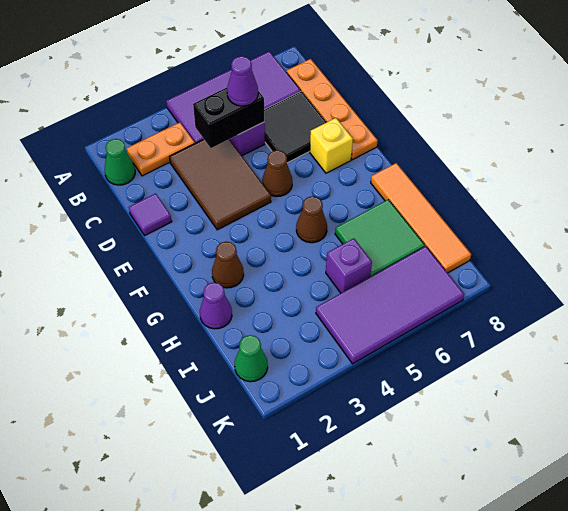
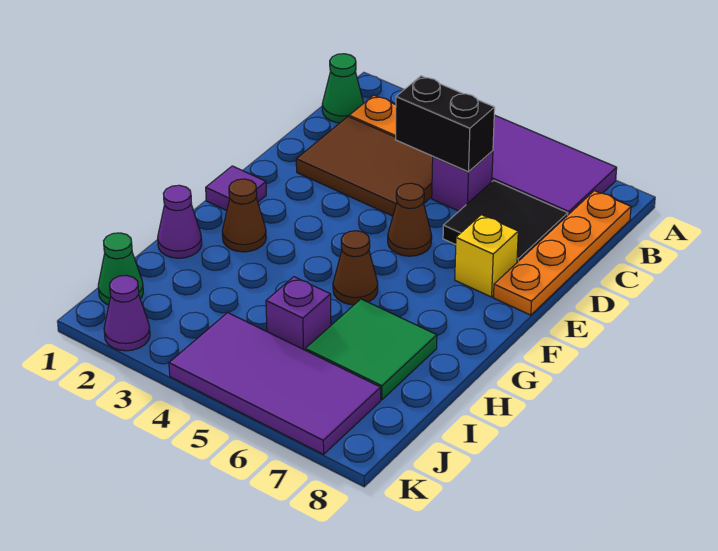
brown 2x3 tile [170,139,271,230] -> brown 2x3 tile turned to [296,117,433,216]
purple 1x1 cone [227,56,258,106] -> purple 1x1 cone moved to [104,275,150,351]
purple 1x1 tile [129,193,172,235] -> purple 1x1 tile moved to [206,166,266,211]
orange 1x4 tile [371,163,471,273] -> none

